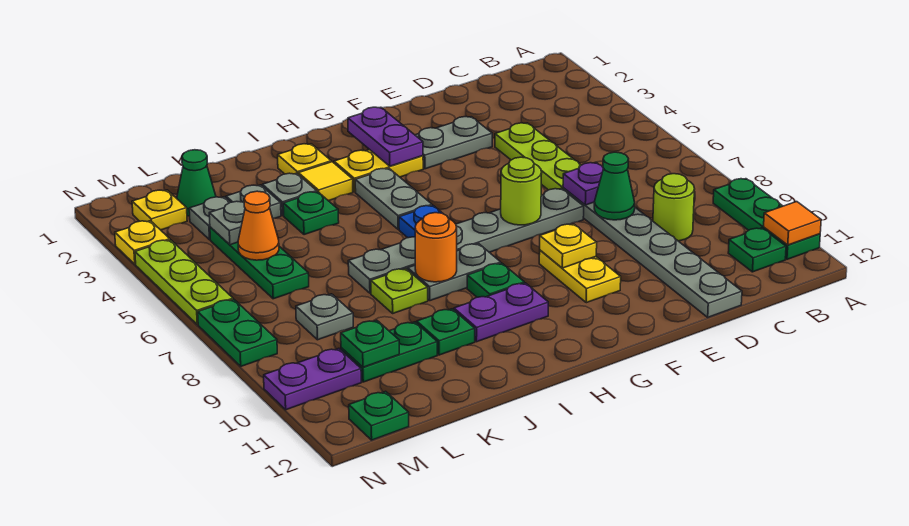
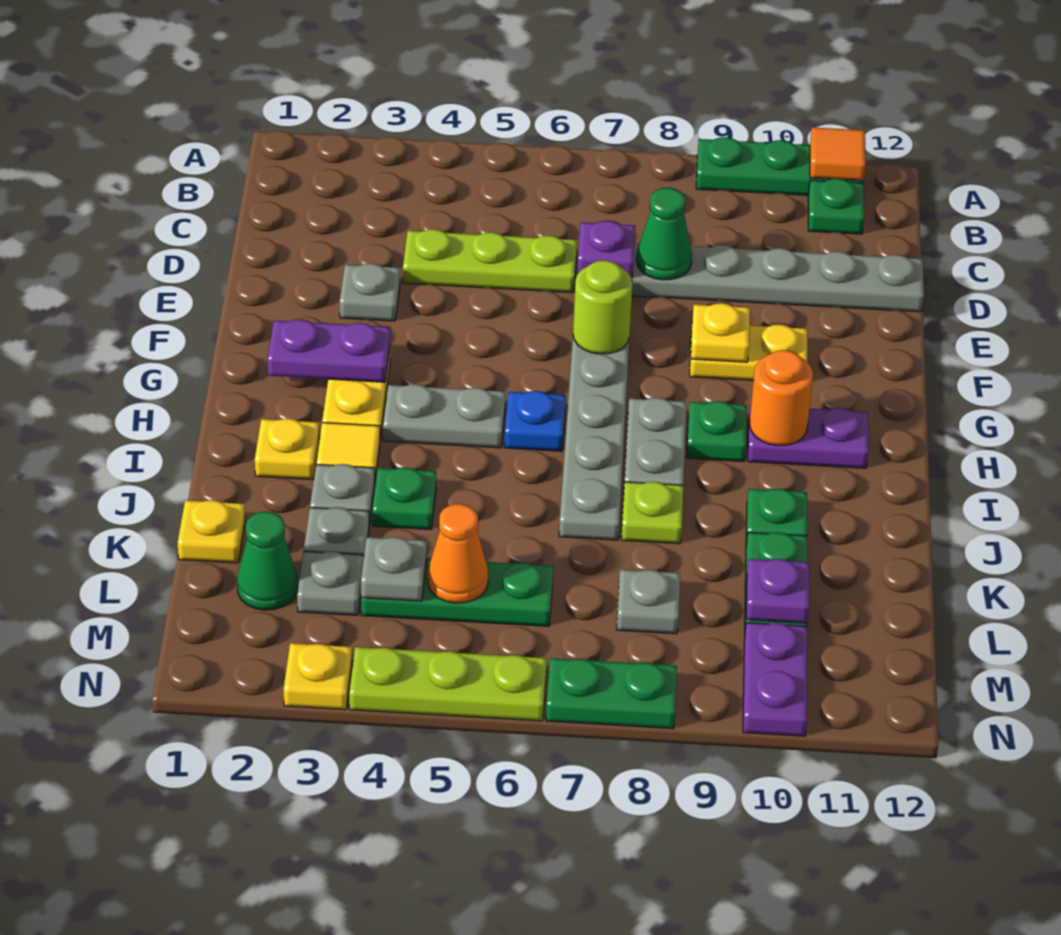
lime 1x1 round brick [653,174,695,241] -> none
grey 1x2 plate [415,117,492,169] -> grey 1x1 plate [340,263,400,321]
purple 1x2 plate [454,283,548,342] -> purple 1x2 plate turned to [748,405,869,468]
orange 1x1 round brick [415,213,457,282] -> orange 1x1 round brick moved to [750,350,813,446]
green 1x1 plate [341,320,399,367] -> purple 1x1 plate [746,559,809,623]
yellow 1x1 plate [132,190,187,230] -> yellow 1x1 plate moved to [178,500,245,563]
green 1x1 plate [349,391,409,440] -> none

